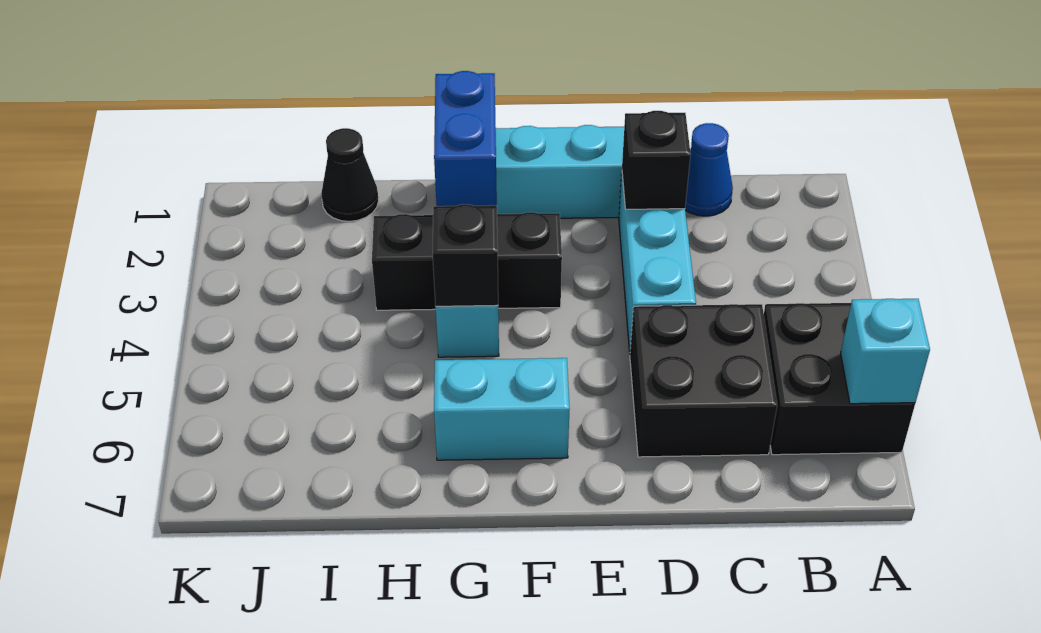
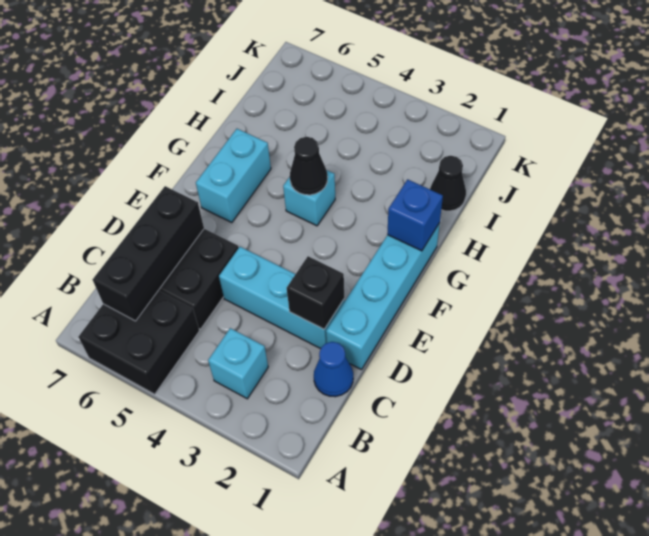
cyan 1x1 brick [841,299,930,404] -> cyan 1x1 brick moved to [208,328,268,399]
black 1x3 brick [372,212,562,310] -> black 1x3 brick moved to [92,186,204,321]
blue 1x2 brick [434,71,497,206] -> blue 1x1 brick [387,179,443,251]
black 1x1 brick [433,204,498,306] -> black 1x1 cone [290,137,328,195]

